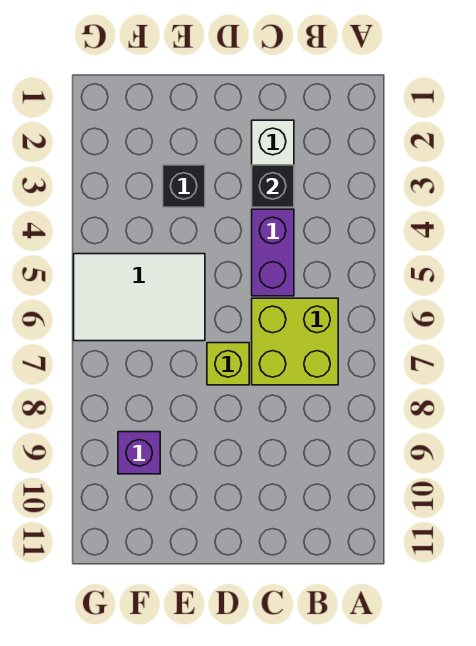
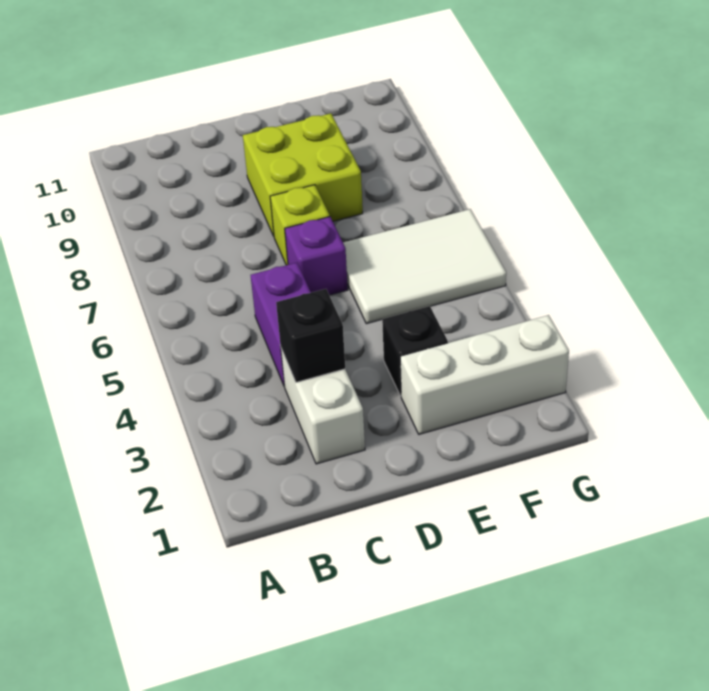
lime 2x2 brick [252,298,338,385] -> lime 2x2 brick moved to [243,113,363,236]
none -> white 1x3 brick [400,315,569,434]
purple 1x1 brick [118,432,160,474] -> purple 1x1 brick moved to [285,217,348,295]

